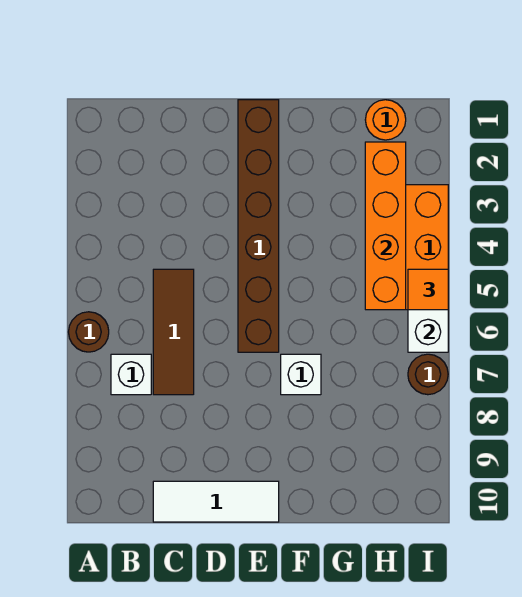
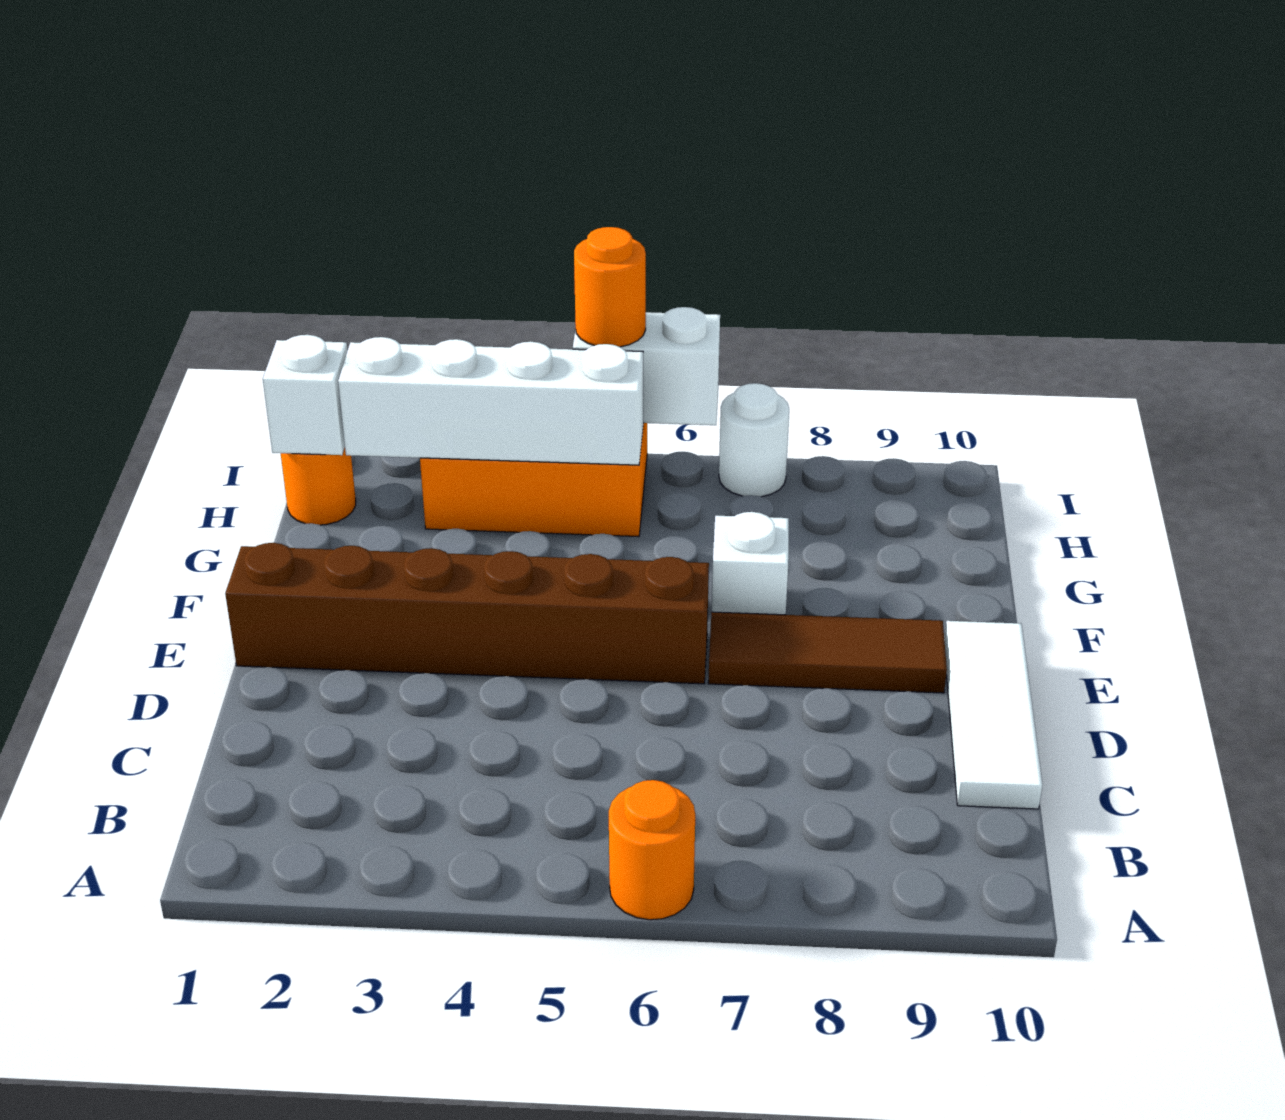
brown 1x1 round brick [69,312,109,352] -> orange 1x1 round brick [609,780,695,920]
white 1x1 brick [111,354,151,395] -> white 1x1 brick moved to [263,335,348,455]
brown 1x3 tile [153,269,194,395] -> brown 1x3 tile moved to [708,612,947,693]
orange 1x4 brick [365,142,406,310] -> white 1x4 brick [338,337,643,465]
orange 1x1 tile [408,269,448,310] -> orange 1x1 round brick [574,227,646,347]
brown 1x1 round brick [408,354,448,395] -> white 1x1 round brick [719,383,789,497]

